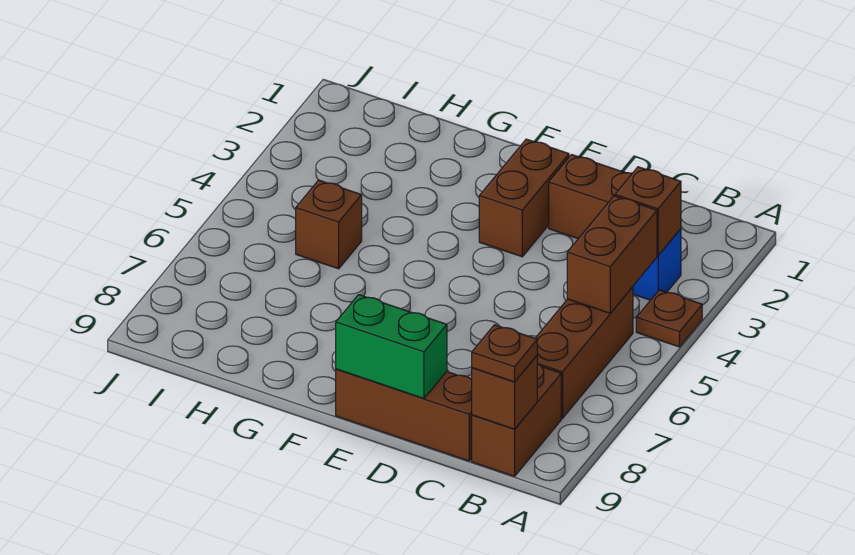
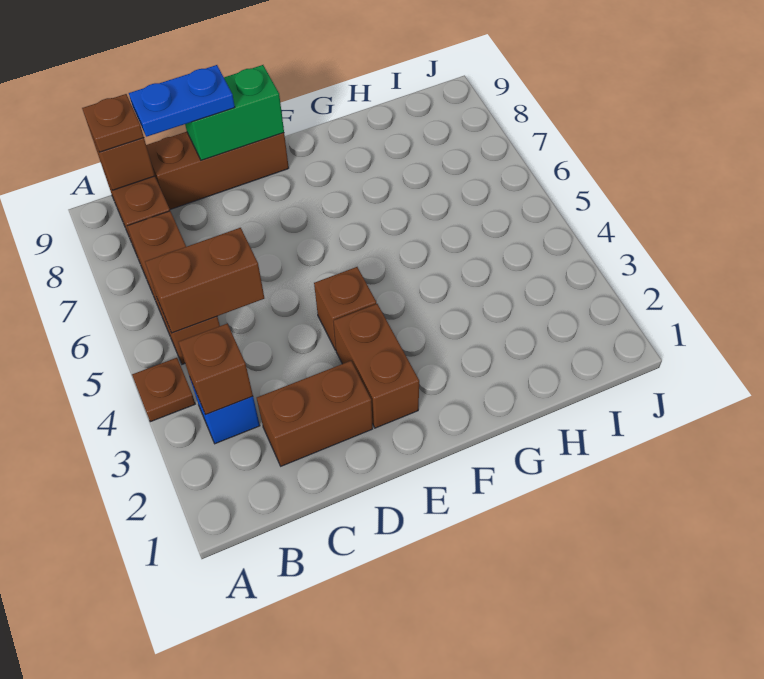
brown 1x2 brick [567,196,657,313] -> brown 1x2 brick turned to [145,228,264,333]
none -> blue 1x2 plate [129,65,235,137]
brown 1x1 brick [296,180,362,269] -> brown 1x1 brick moved to [314,267,377,350]

